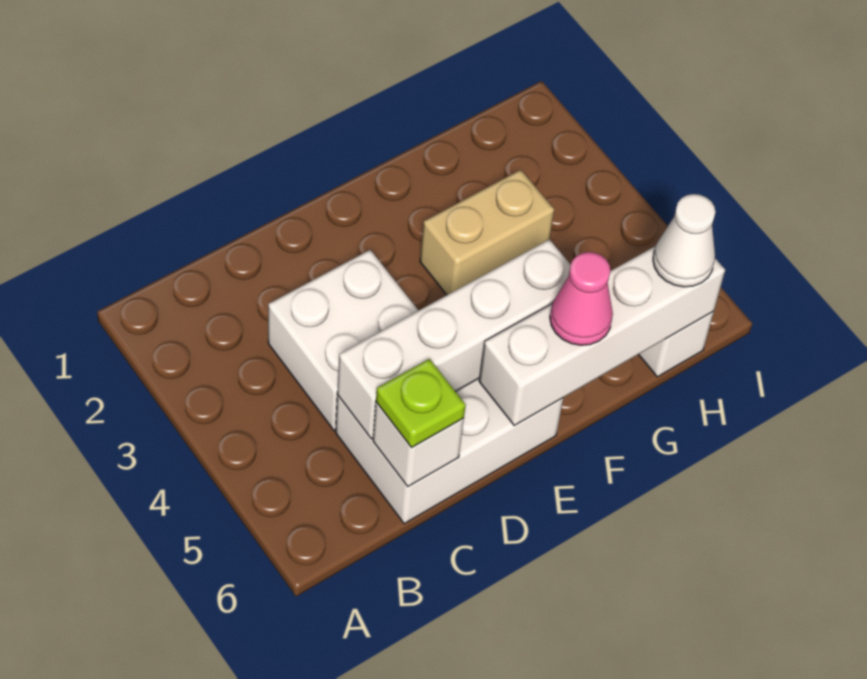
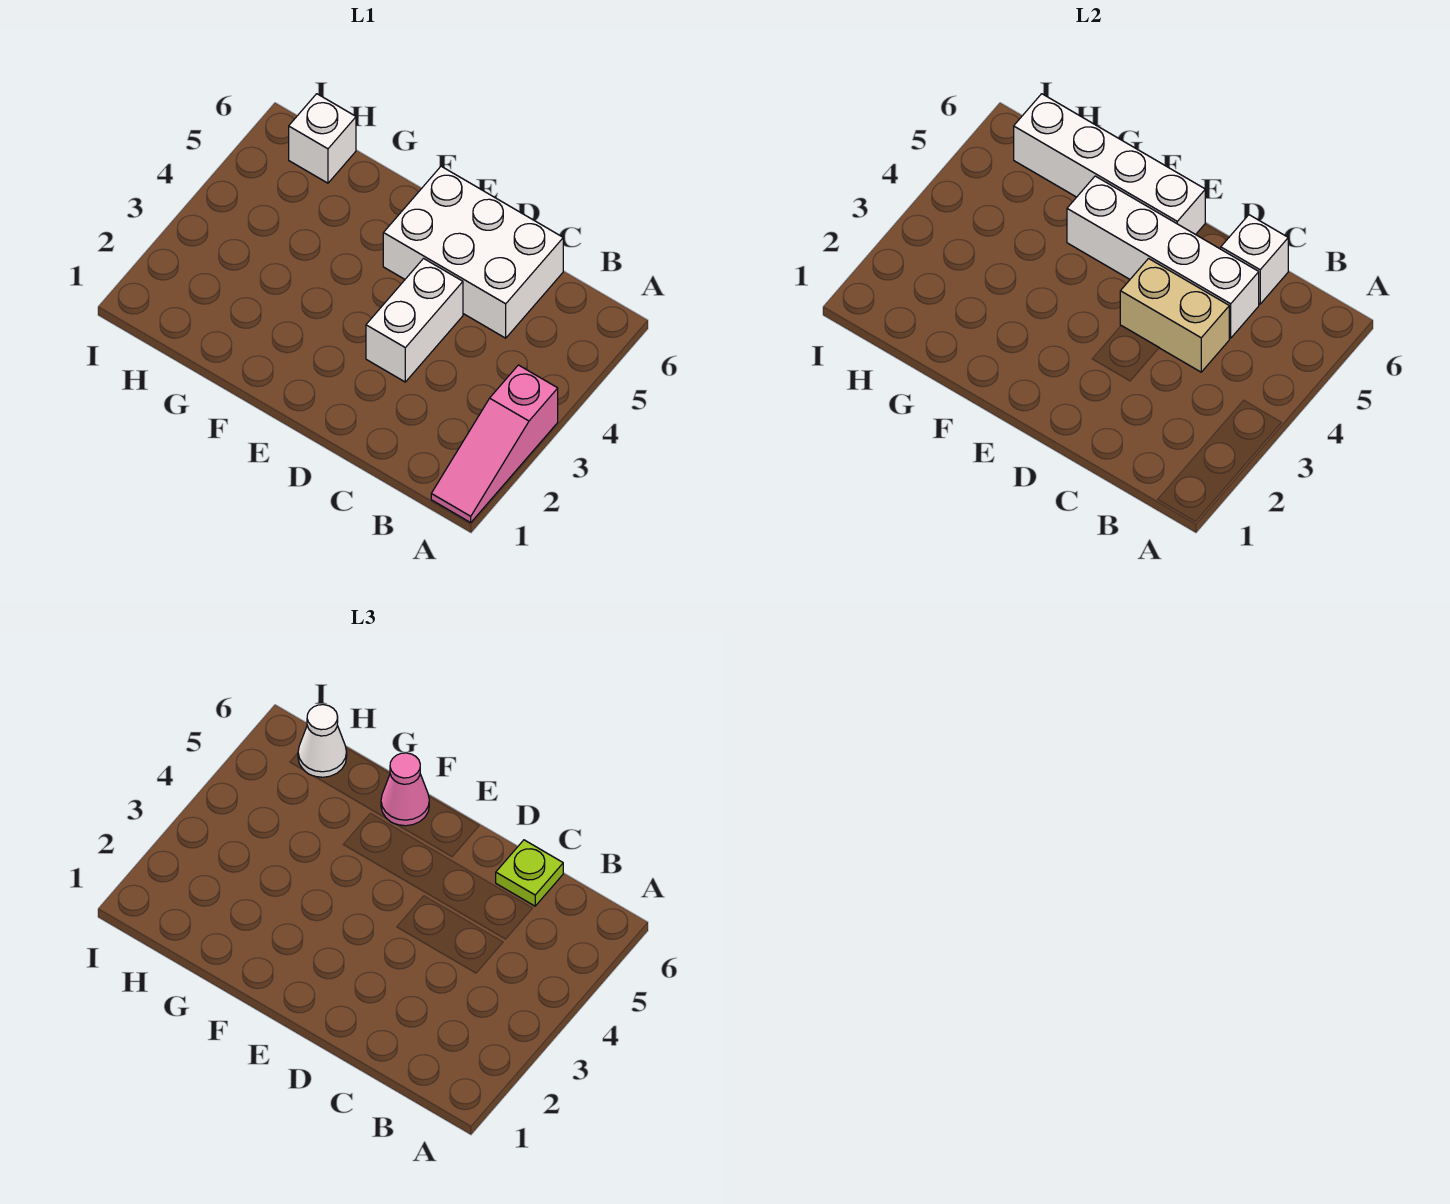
none -> pink 1x3 slope [431,365,558,523]
white 2x2 brick [268,250,419,431] -> white 1x2 brick [366,259,463,382]
tan 1x2 brick [420,170,554,295] -> tan 1x2 brick moved to [1120,259,1229,372]

